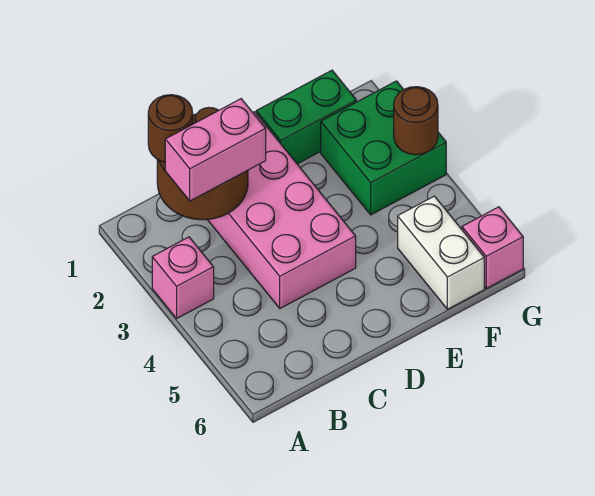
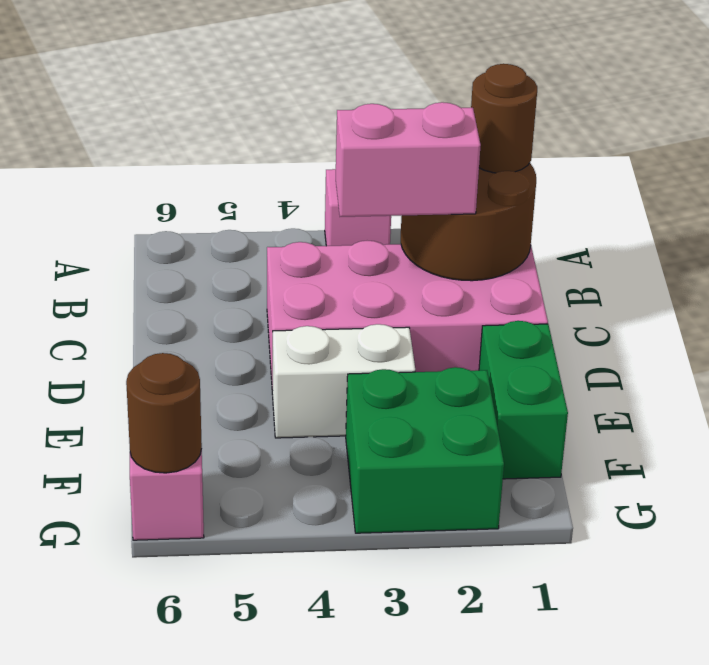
pink 1x2 brick [165,99,266,201] -> pink 1x2 brick turned to [336,102,481,217]
white 1x2 brick [398,196,484,309] -> white 1x2 brick moved to [272,324,415,438]
brown 1x1 round brick [394,87,438,155] -> brown 1x1 round brick moved to [126,353,202,473]

